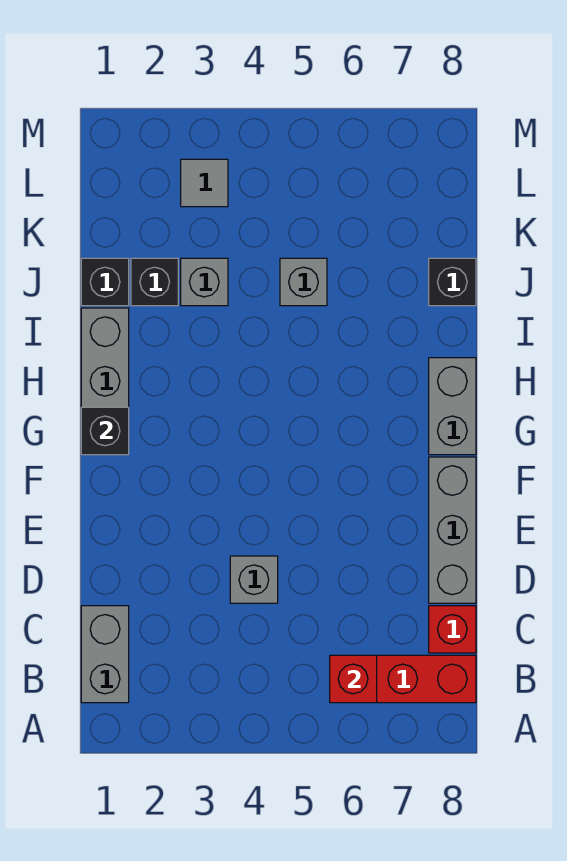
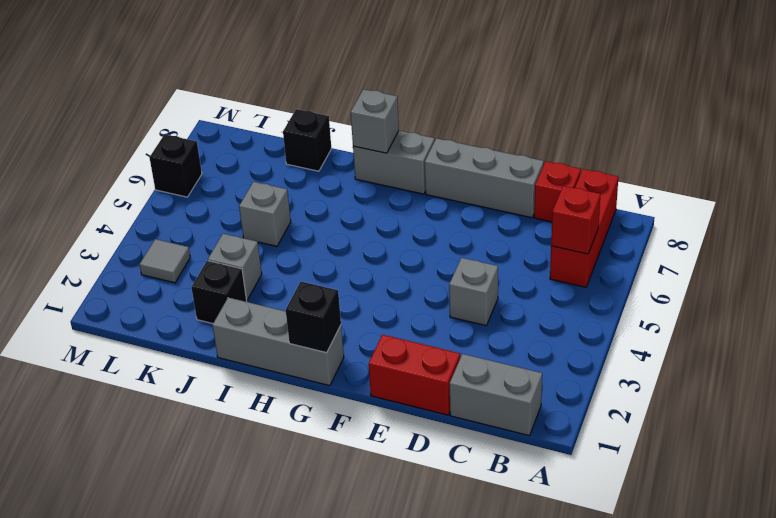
none -> red 1x2 brick [369,335,460,415]
none -> grey 1x1 brick [351,89,399,153]
black 1x1 brick [81,258,129,306] -> black 1x1 brick moved to [149,134,202,197]

